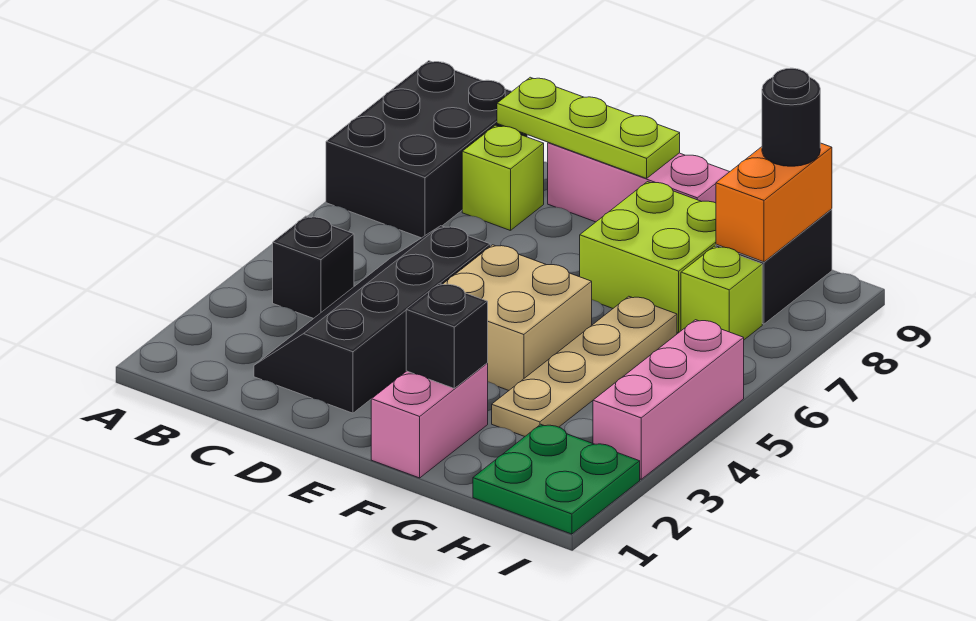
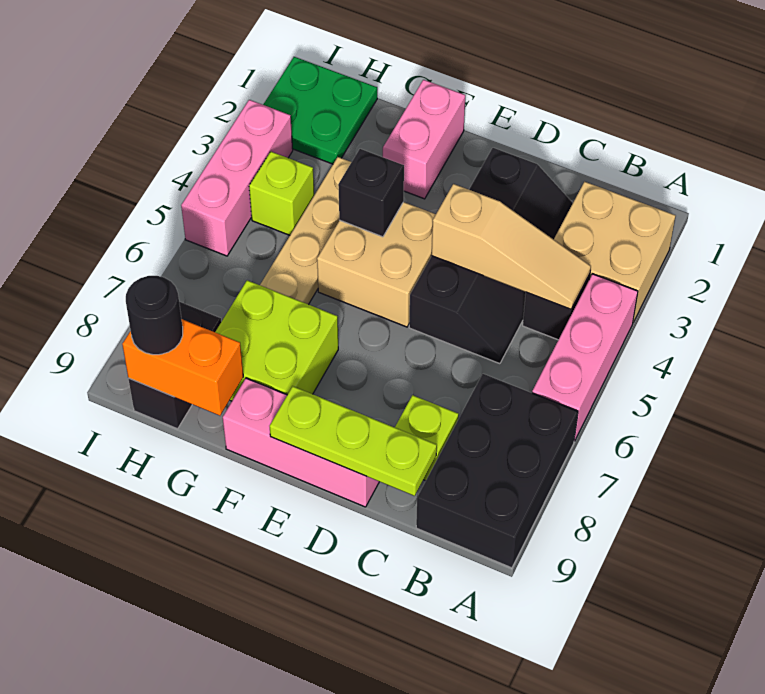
none -> tan 2x2 brick [554,182,676,322]
none -> pink 1x3 brick [532,274,638,441]
none -> tan 1x3 slope [432,184,591,309]
black 1x1 brick [406,283,488,388] -> black 1x1 brick moved to [338,149,404,237]
lime 1x1 brick [681,246,762,340] -> lime 1x1 brick moved to [249,152,314,235]
orange 1x2 brick [716,143,832,262] -> orange 1x2 brick turned to [122,319,243,416]

